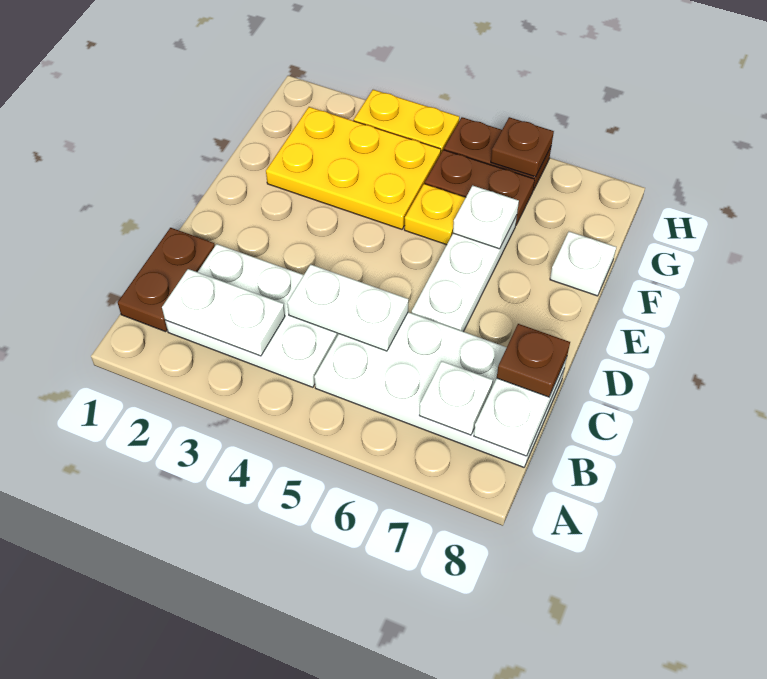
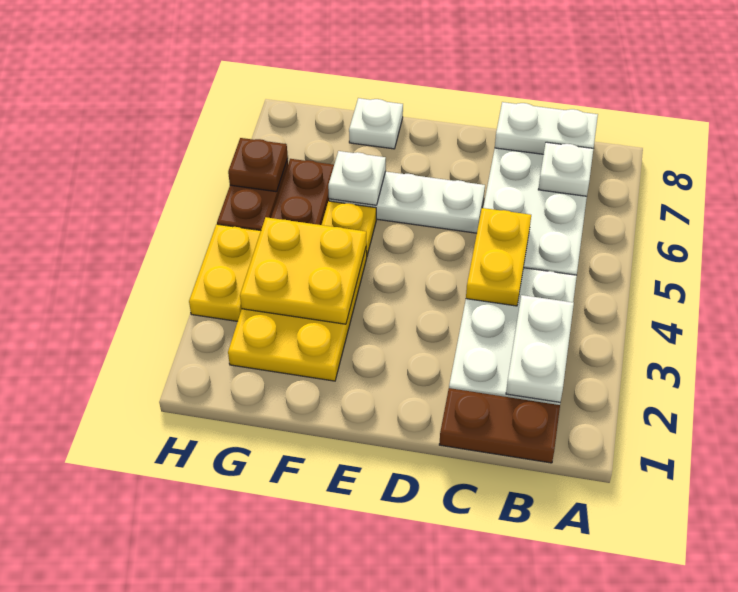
white 1x2 plate [287,265,409,351] -> yellow 1x2 plate [466,208,531,306]
brown 1x1 plate [497,324,570,397] -> none
none -> yellow 2x2 plate [240,217,366,324]

